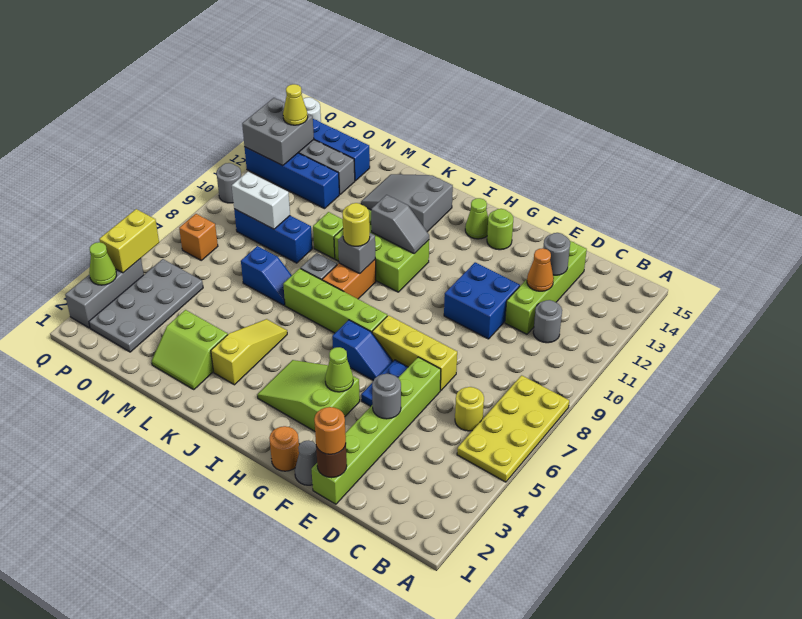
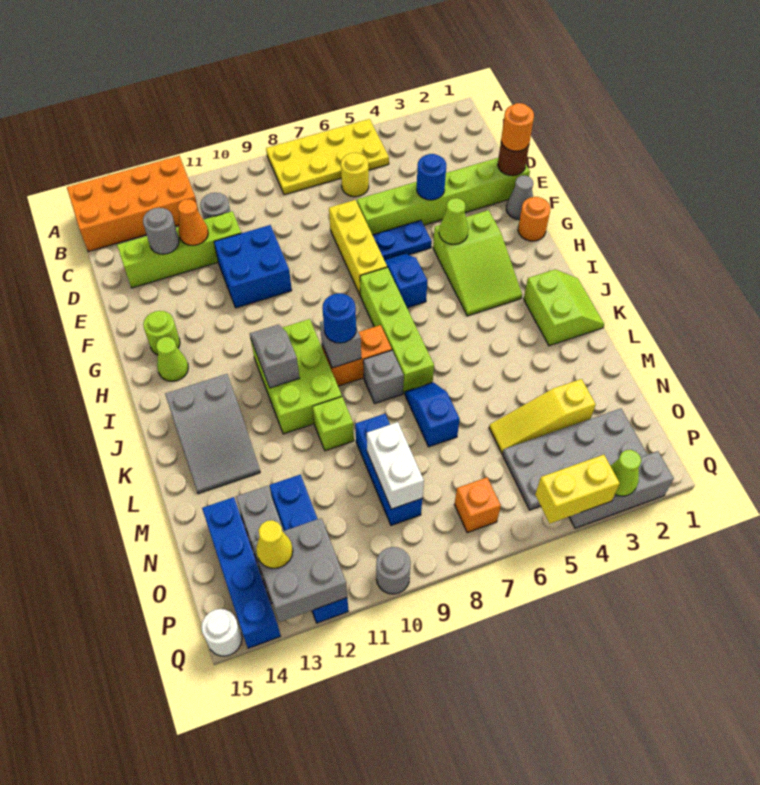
none -> orange 2x4 brick [67,156,198,252]
grey 1x1 round brick [372,374,401,419] -> blue 1x1 round brick [417,154,446,200]
yellow 1x1 round brick [342,203,370,246] -> blue 1x1 round brick [322,293,356,343]
yellow 1x3 slope [211,319,287,385] -> yellow 1x3 slope moved to [489,379,596,453]
lime 2x2 slope [152,310,228,390] -> lime 2x2 slope moved to [524,269,604,346]

